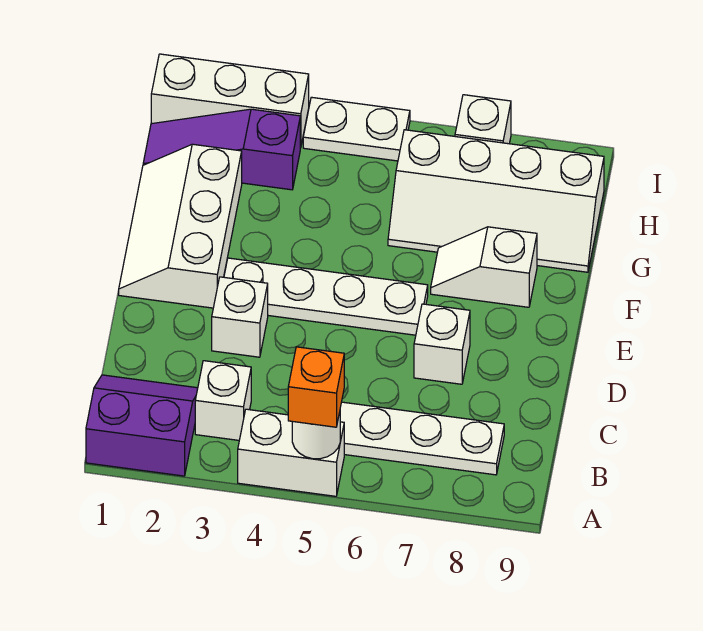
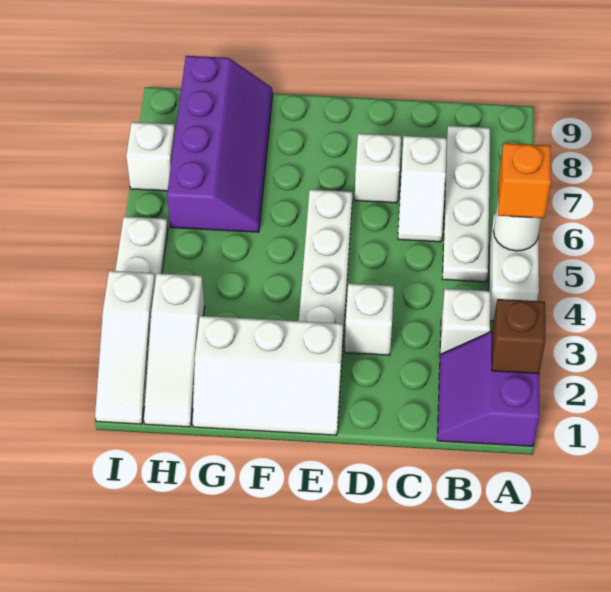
none -> brown 1x1 brick [492,299,545,374]
white 1x2 slope [431,227,537,307] -> white 1x2 slope moved to [398,136,447,242]
white 2x4 slope [388,130,604,272] -> purple 2x4 slope [167,56,273,232]
purple 1x3 slope [143,109,300,190] -> white 1x3 slope [144,273,205,427]
white 1x3 brick [151,54,309,148] -> white 1x3 slope [95,271,155,424]

